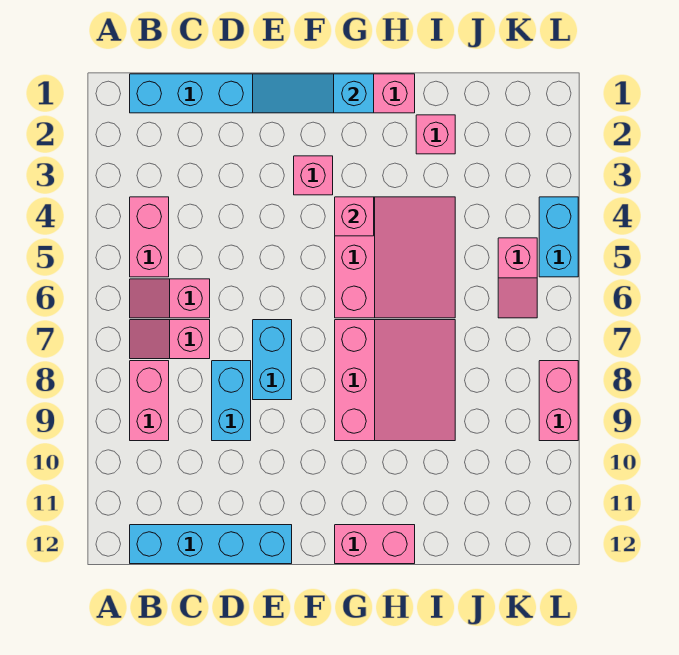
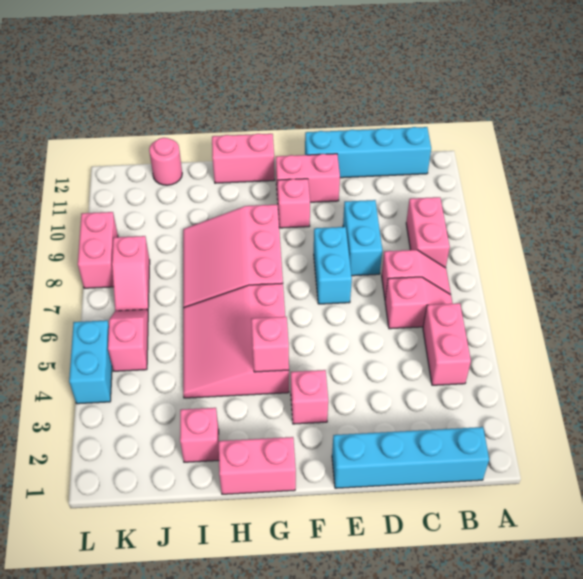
cyan 1x3 slope [253,74,374,113] -> none
none -> pink 1x2 brick [276,154,340,202]
none -> pink 1x1 brick [277,179,310,228]
none -> pink 1x1 round brick [149,138,182,185]
none -> pink 1x2 slope [112,236,150,311]

